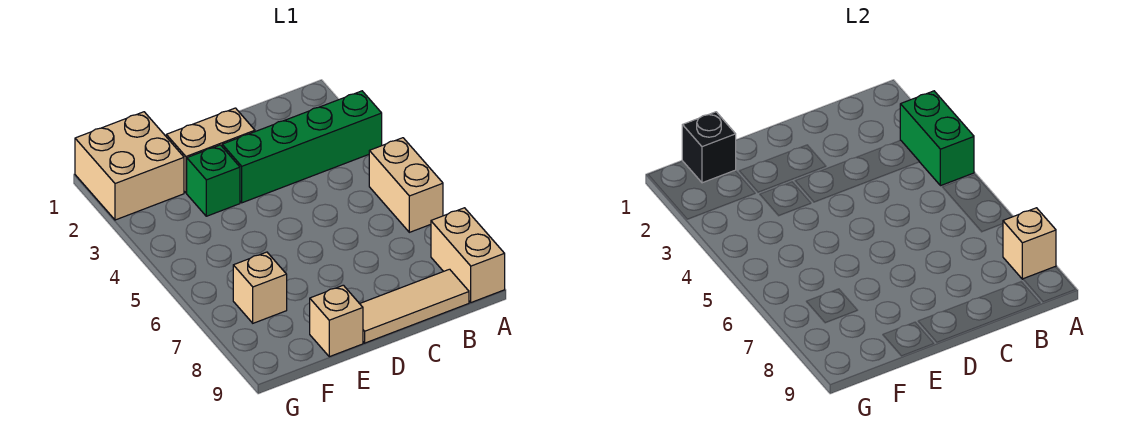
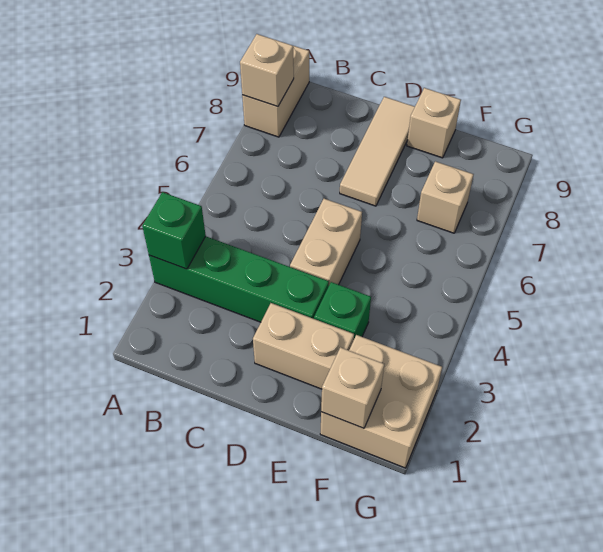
green 1x2 brick [900,91,974,186] -> green 1x1 brick [142,192,206,269]
tan 1x2 brick [369,138,443,232] -> tan 1x2 brick moved to [290,199,362,285]
tan 1x3 tile [360,269,469,343] -> tan 1x3 tile turned to [340,97,415,206]
black 1x1 brick [682,112,736,183] -> tan 1x1 brick [321,347,384,428]

